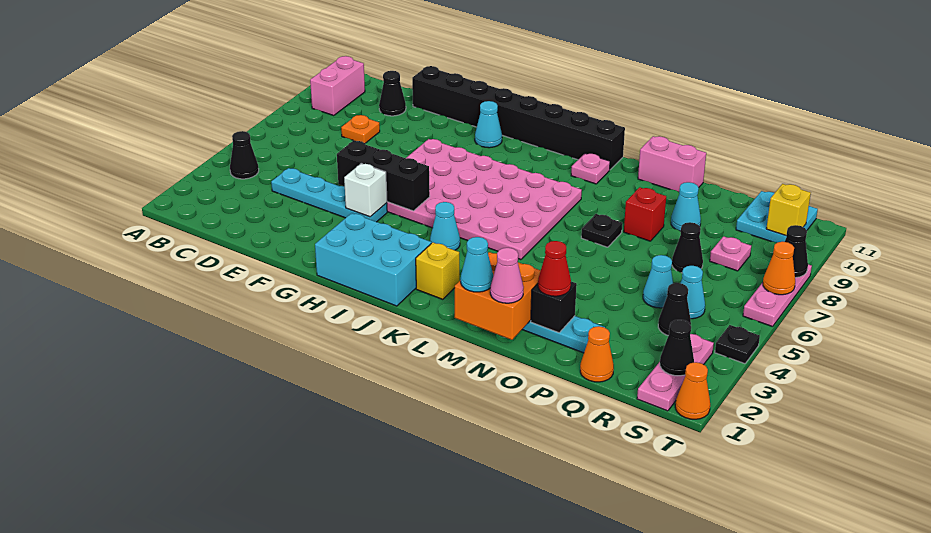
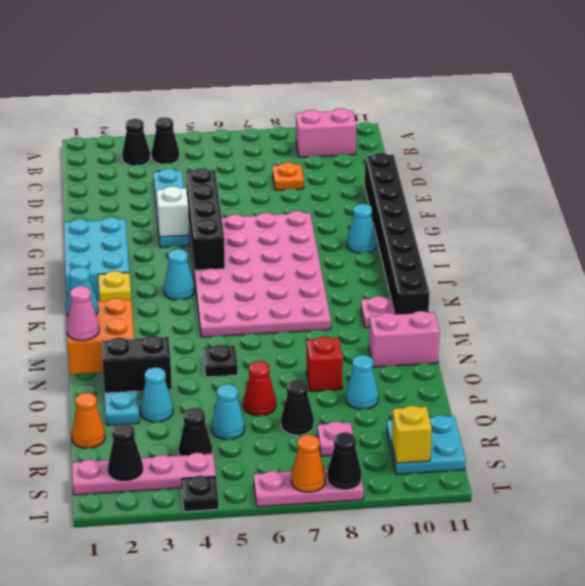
black 1x1 cone [379,71,406,116] -> black 1x1 cone moved to [122,119,150,166]
black 1x3 brick [337,141,430,211] -> black 1x4 brick [186,168,225,270]
black 1x1 plate [581,214,622,247] -> black 1x1 plate moved to [203,344,238,377]
pink 1x2 brick [638,136,706,192] -> pink 1x2 brick turned to [369,311,439,367]
black 1x1 brick [531,282,577,333] -> black 1x2 brick [102,336,172,393]
red 1x1 cone [538,241,571,296] -> red 1x1 cone moved to [243,361,276,416]
cyan 1x1 cone [681,266,705,319] -> cyan 1x1 cone moved to [140,367,173,422]
pink 1x3 plate [637,334,714,411] -> pink 1x4 plate [72,453,216,495]
orange 1x1 cone [675,362,710,419] -> none

